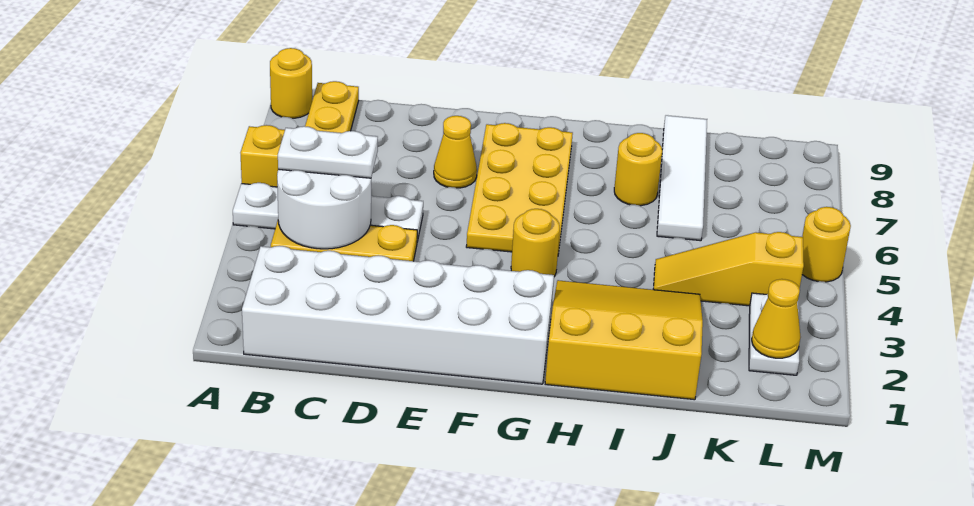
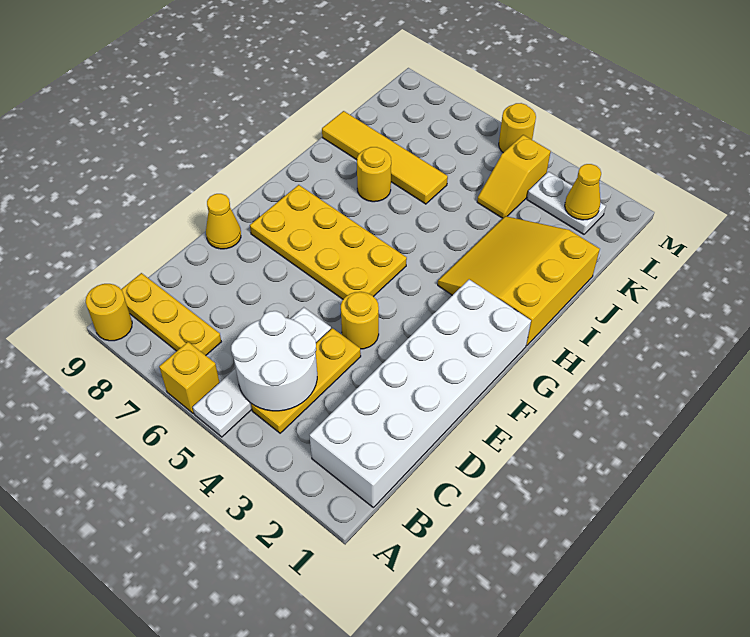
white 1x2 plate [278,126,378,178] -> none
yellow 1x1 cone [434,116,477,188] -> yellow 1x1 cone moved to [206,194,241,249]
yellow 1x1 round brick [511,209,560,277] -> yellow 1x1 round brick moved to [341,292,379,349]
yellow 1x3 slope [653,232,804,306] -> yellow 1x2 slope [477,135,551,218]
white 1x4 tile [657,115,707,241] -> yellow 1x4 tile [322,111,448,204]

